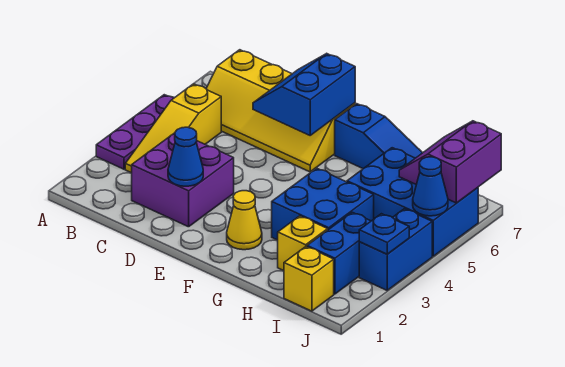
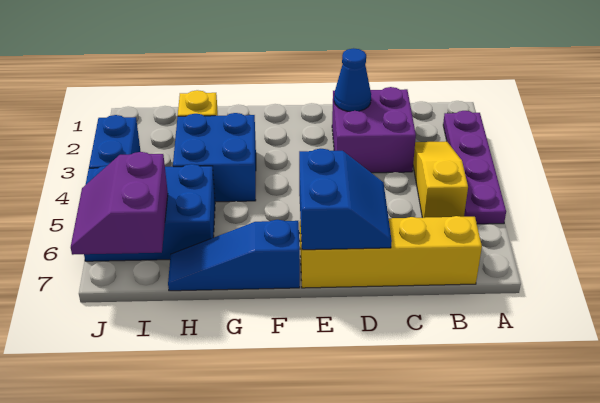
purple 1x3 plate [96,95,174,169] -> purple 1x4 plate [443,111,506,224]
yellow 1x1 cone [227,191,262,250] -> none
yellow 1x1 brick [284,247,334,311] -> none
blue 1x2 brick [307,212,371,294] -> none
purple 2x2 slope [399,121,501,203] -> purple 2x2 slope turned to [71,152,168,255]
blue 1x1 plate [359,214,409,254] -> none
blue 1x1 cone [413,157,448,216] -> none

